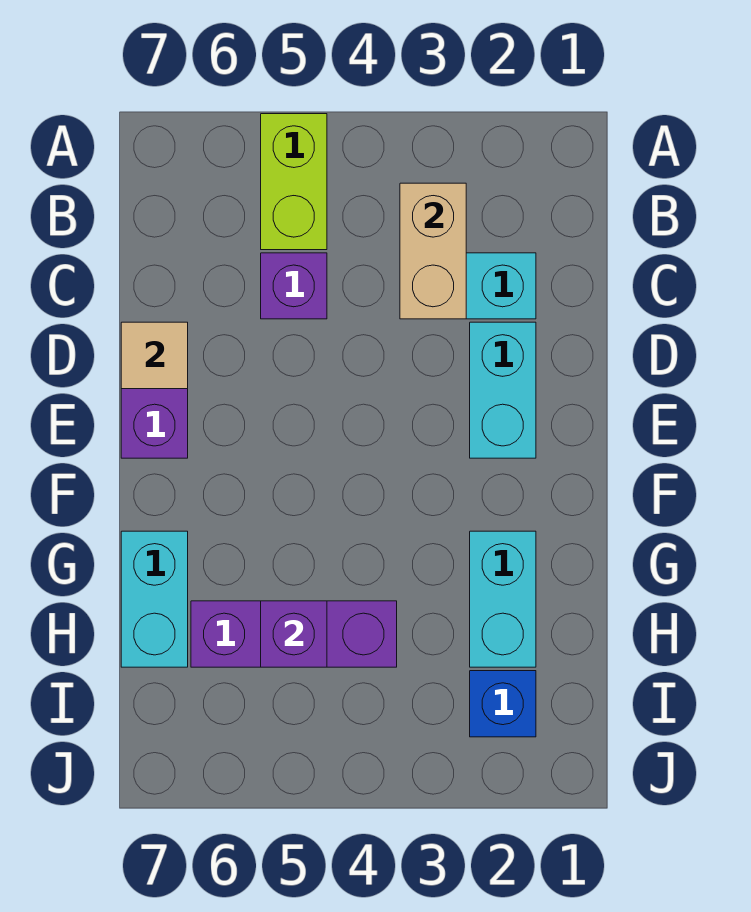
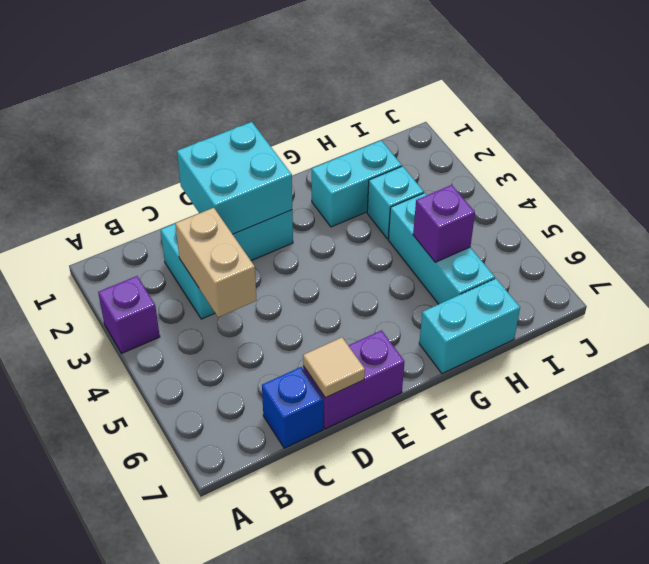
lime 1x2 brick [261,114,327,250] -> none
tan 1x2 brick [400,183,466,319] -> tan 1x2 brick turned to [175,208,257,317]
purple 1x1 brick [261,253,327,319] -> purple 1x1 brick moved to [98,276,160,353]
none -> cyan 2x2 brick [177,122,292,234]
none -> cyan 1x1 brick [367,166,424,239]
purple 1x3 brick [191,601,397,667] -> cyan 1x3 brick [388,193,495,304]
blue 1x1 brick [470,671,536,737] -> blue 1x1 brick moved to [262,367,323,448]

